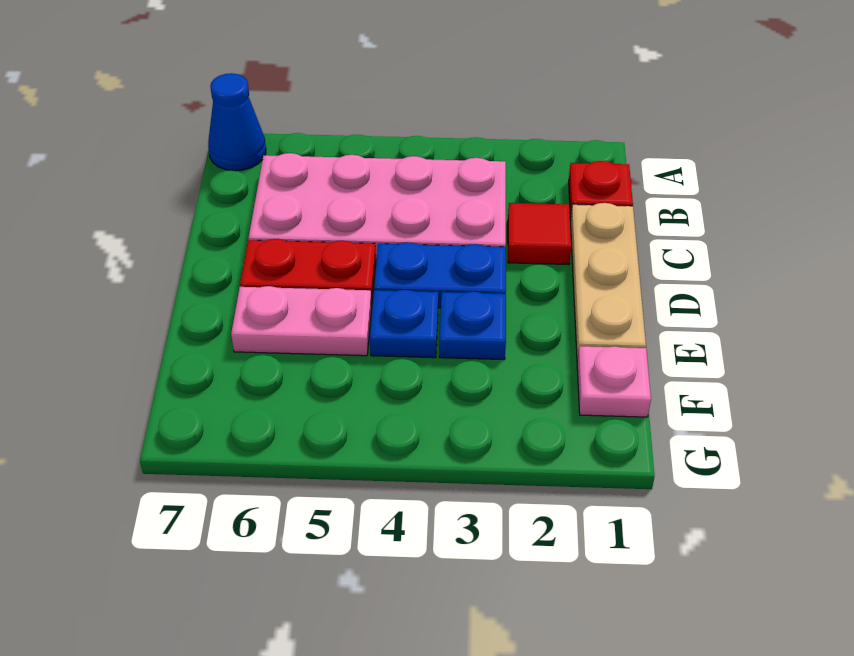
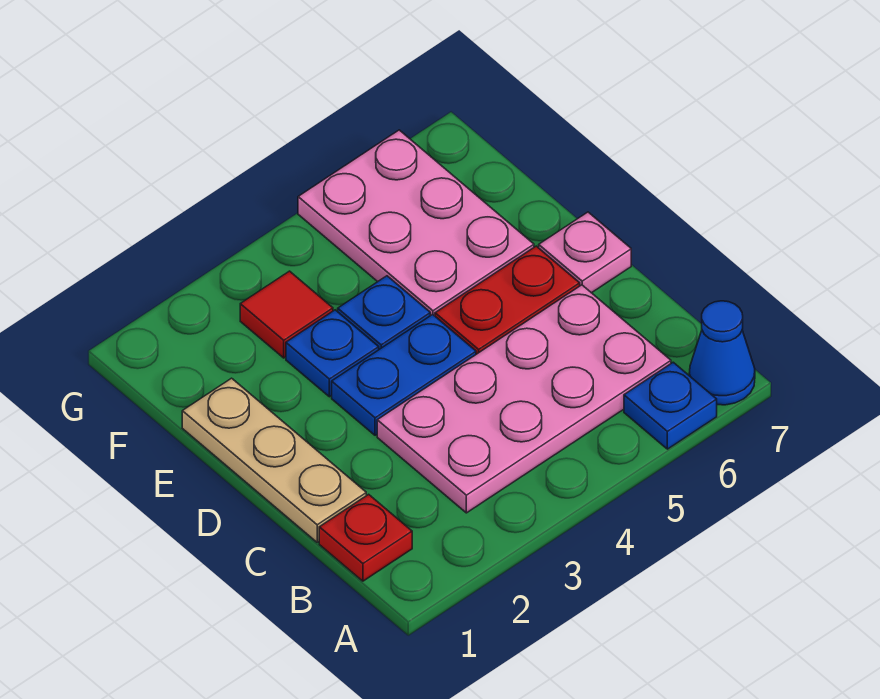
none -> blue 1x1 plate [624,362,717,449]
red 1x1 tile [508,203,571,264] -> red 1x1 tile moved to [240,271,333,358]
pink 1x2 plate [231,286,372,356] -> pink 2x3 plate [298,130,534,316]
pink 1x1 plate [577,346,651,417] -> pink 1x1 plate moved to [539,212,631,293]

